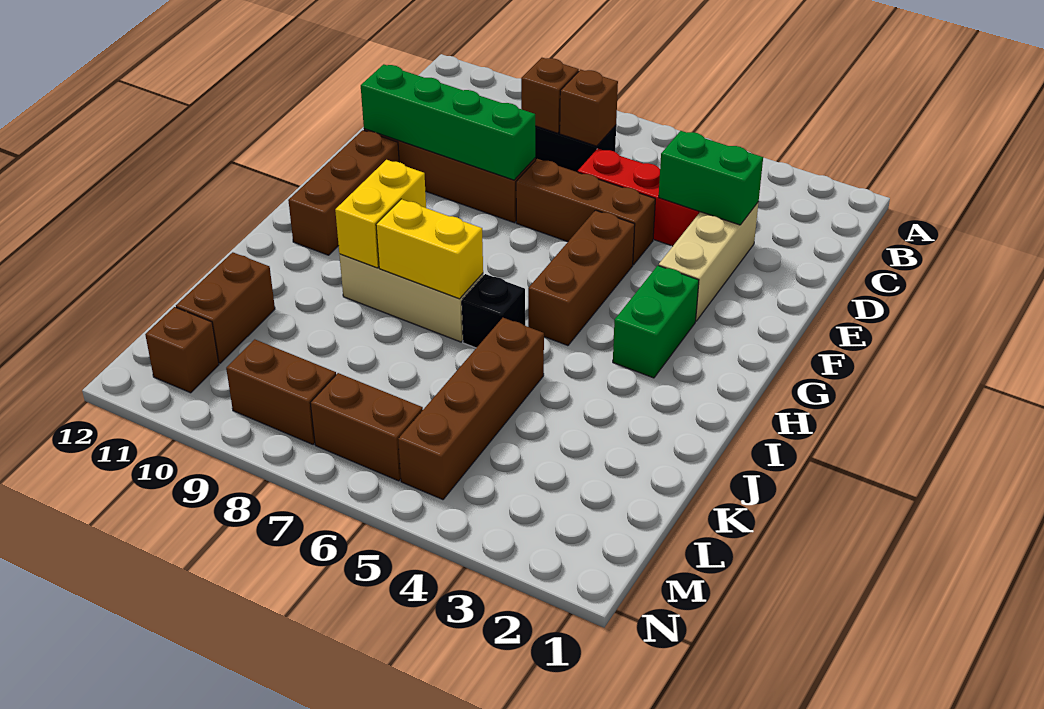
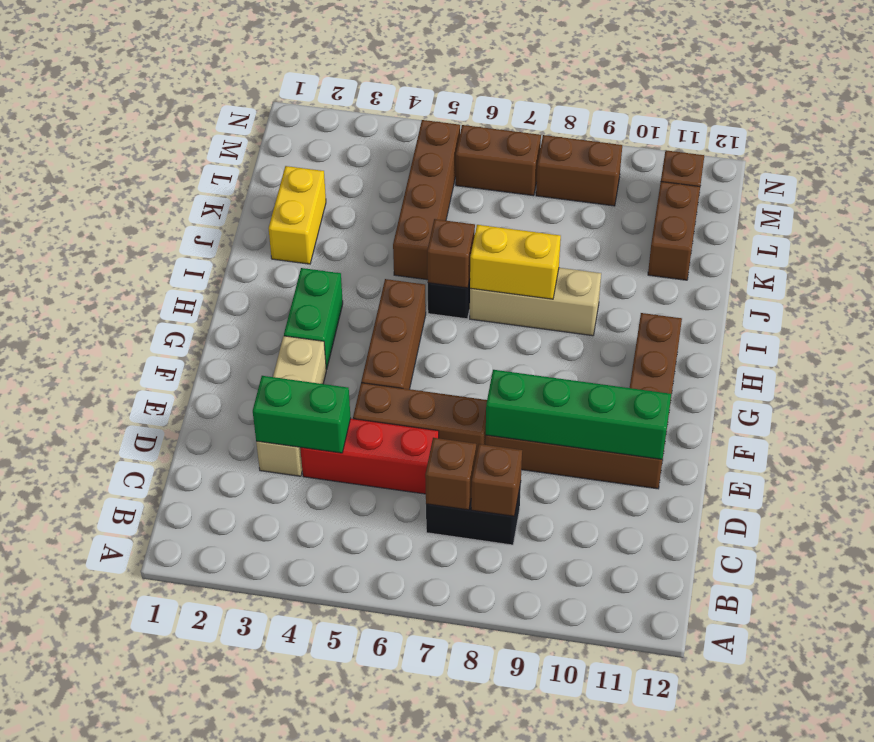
yellow 1x2 brick [335,160,426,268] -> yellow 1x2 brick moved to [269,166,326,264]
none -> brown 1x1 brick [427,219,475,288]

